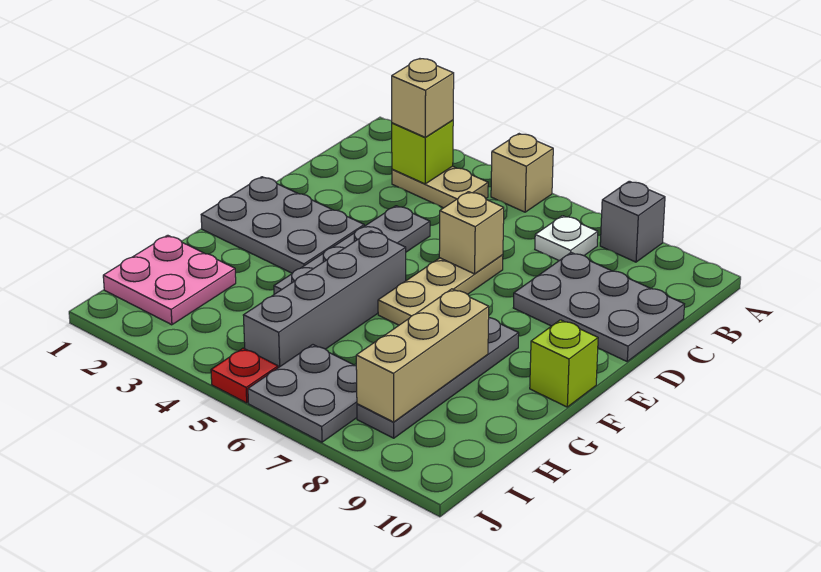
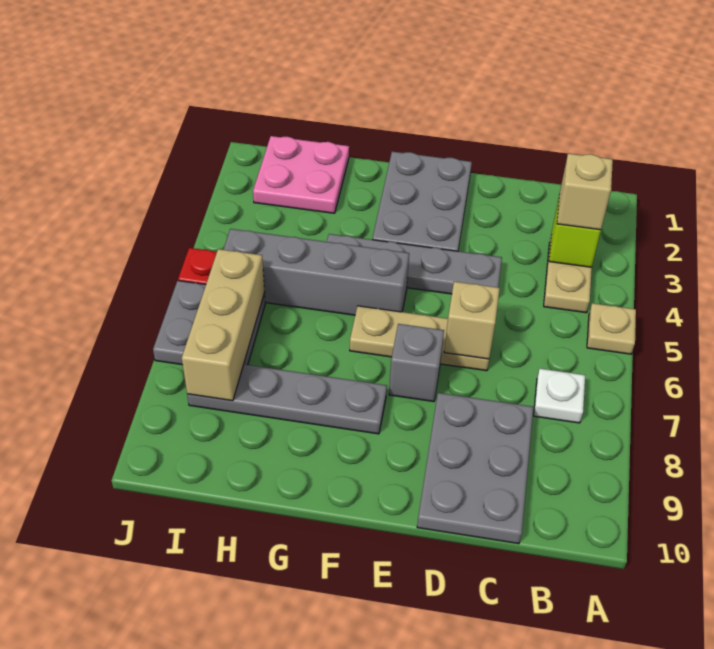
tan 1x1 brick [491,134,553,212] -> tan 1x1 plate [587,303,636,354]
grey 1x1 brick [600,181,665,262] -> grey 1x1 brick moved to [389,324,444,402]
lime 1x1 brick [530,320,598,407] -> none
tan 1x3 brick [356,289,489,422] -> tan 1x3 brick turned to [182,249,265,401]

